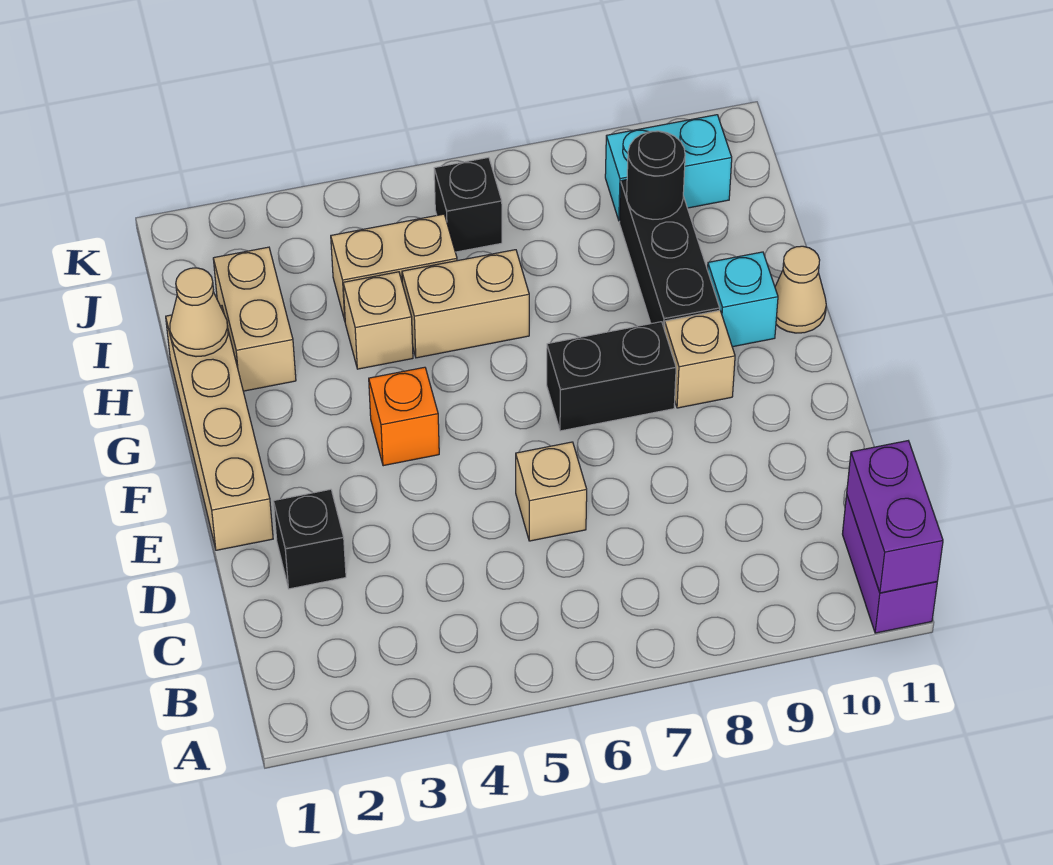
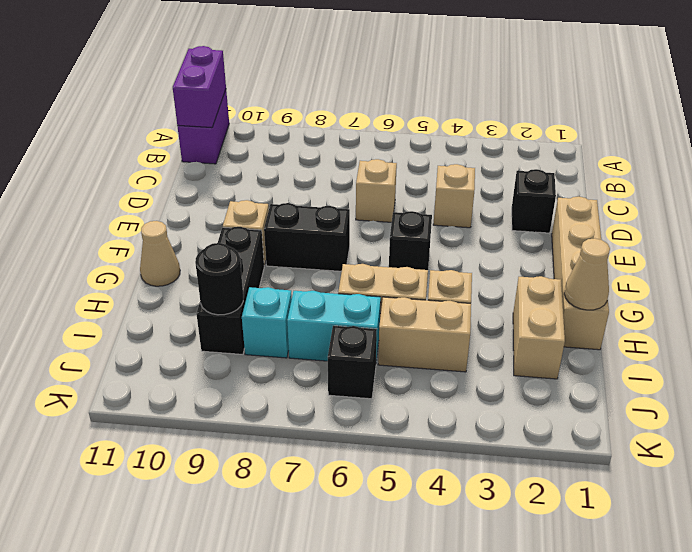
none -> tan 1x1 brick [433,164,475,228]
orange 1x1 brick [369,367,439,466] -> none
none -> black 1x1 brick [389,211,432,270]
cyan 1x1 brick [708,252,778,347] -> cyan 1x1 brick moved to [242,287,292,358]
cyan 1x2 brick [605,115,732,221] -> cyan 1x2 brick moved to [287,291,381,361]

